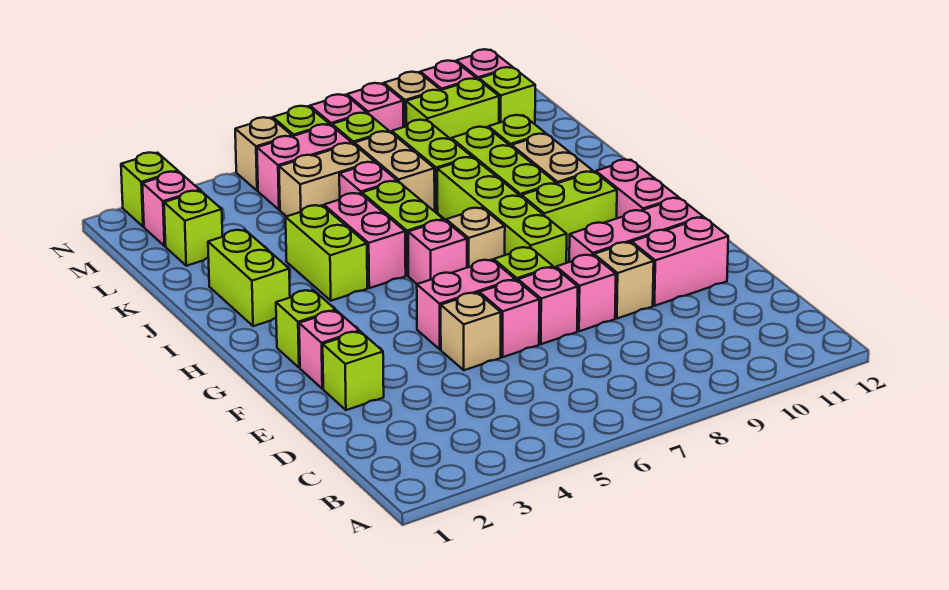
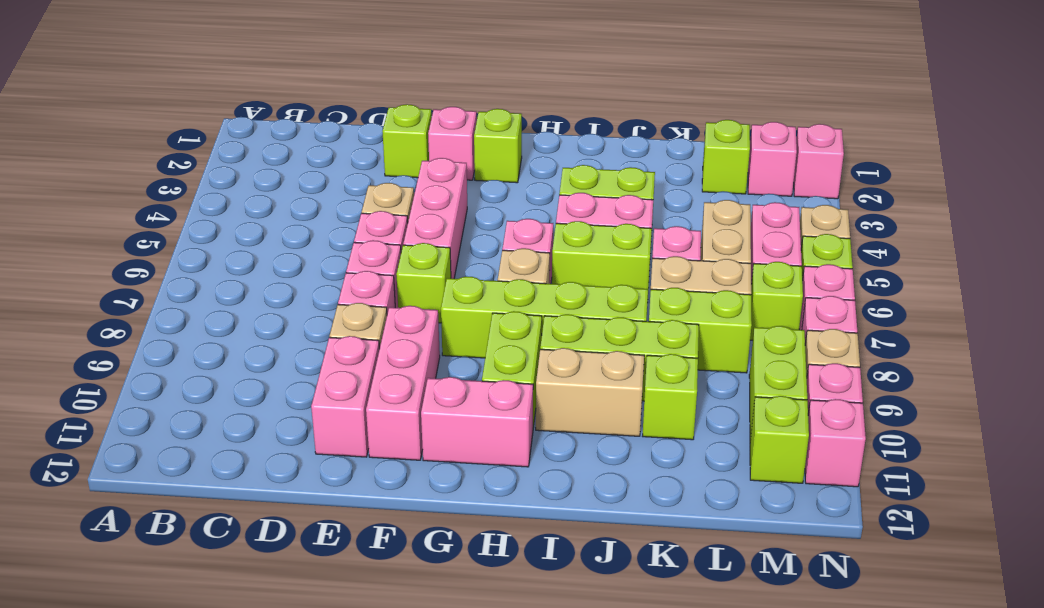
pink 1x2 brick [417,260,515,349] -> pink 1x3 brick [403,158,467,279]
lime 1x2 brick [208,230,290,326] -> none
lime 1x1 brick [121,153,178,227] -> pink 1x1 brick [794,124,844,199]

